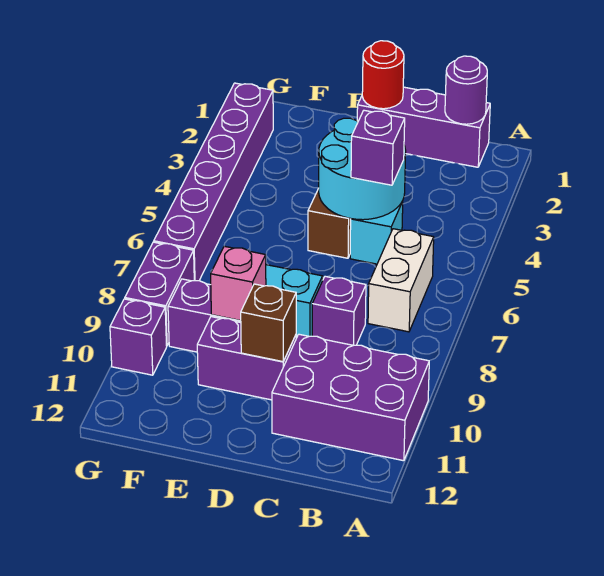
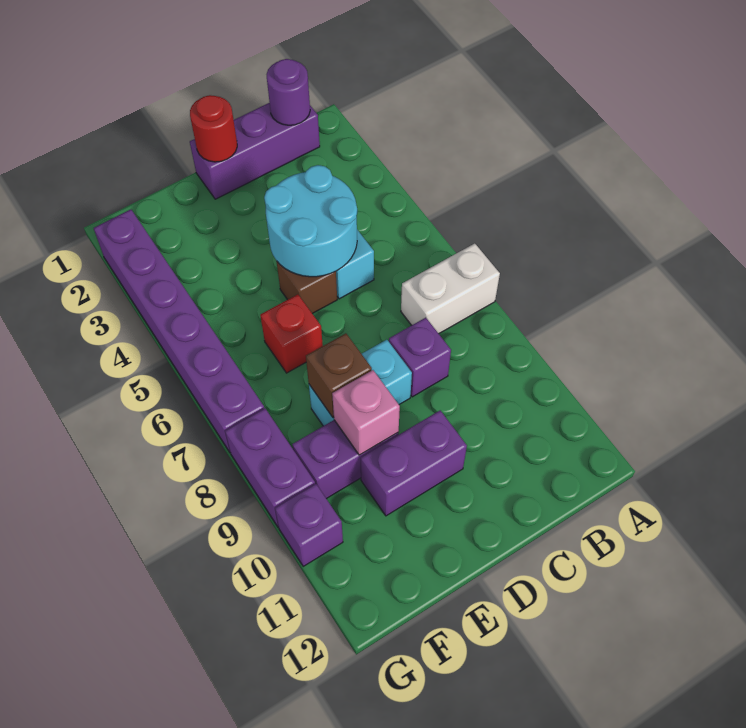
purple 2x3 brick [272,334,429,461] -> none
white 1x2 brick [368,229,434,332] -> white 1x2 brick turned to [401,243,500,334]
purple 1x1 brick [351,110,405,185] -> none
brown 1x1 brick [241,284,296,362] -> brown 1x1 brick moved to [306,333,372,418]
none -> red 1x1 brick [260,294,323,373]

